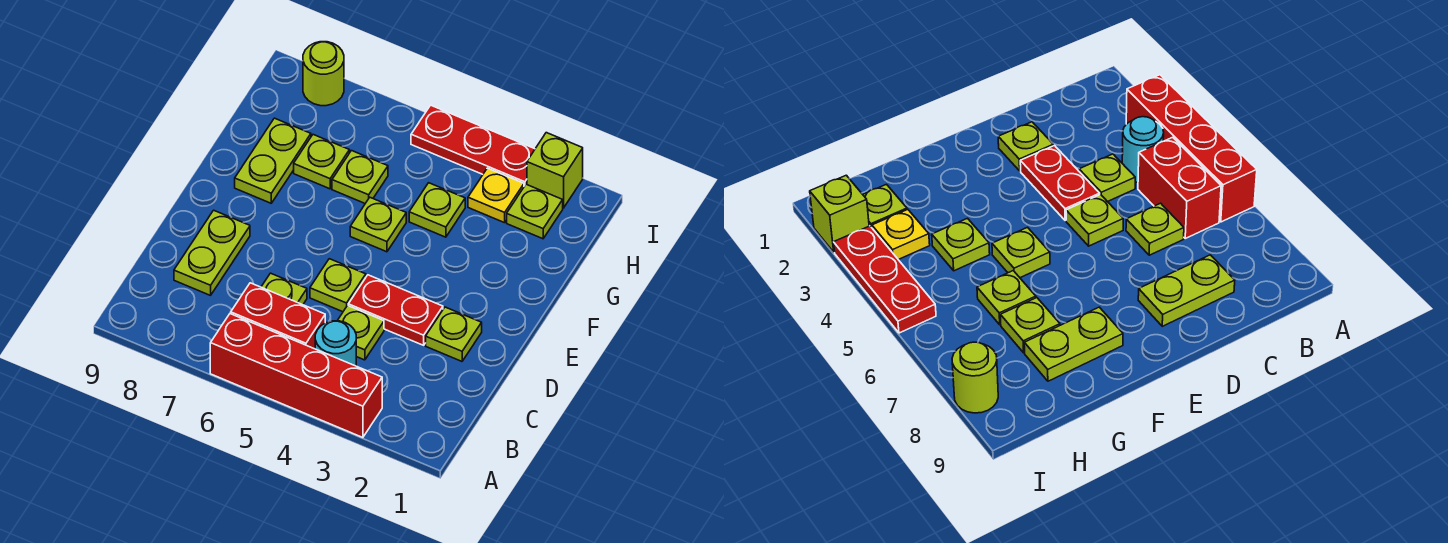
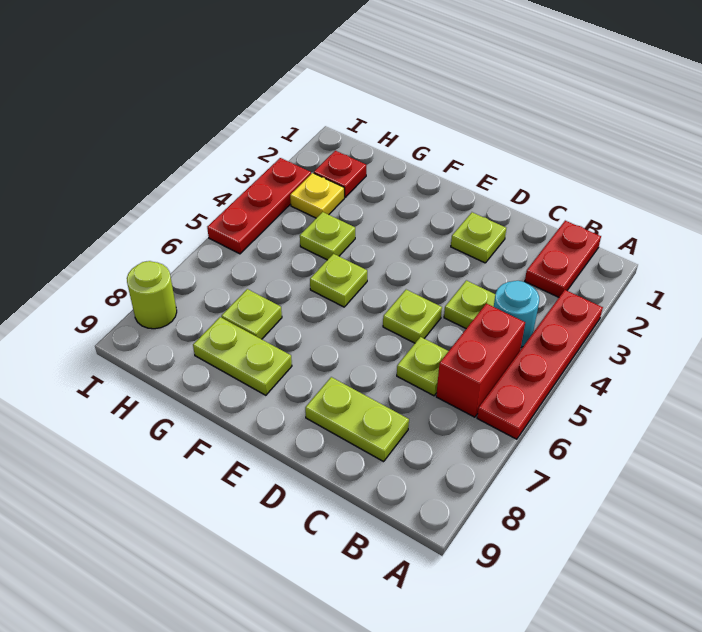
red 1x4 brick [210,314,382,438] -> red 1x4 plate [477,290,603,439]
red 1x2 plate [348,275,443,345] -> red 1x2 plate moved to [525,221,601,297]
lime 1x1 plate [332,151,388,203] -> none
lime 1x1 plate [507,184,563,239] -> red 1x1 plate [314,151,366,197]
lime 1x1 brick [527,133,583,208] -> none

